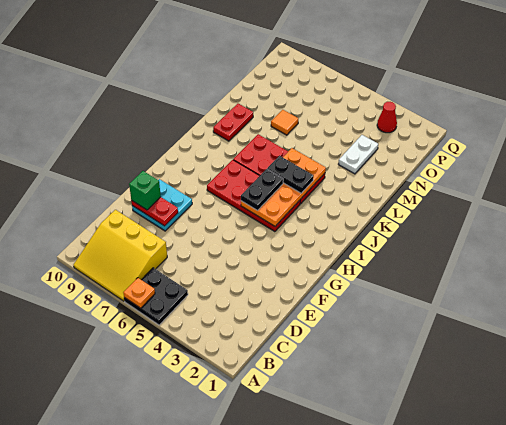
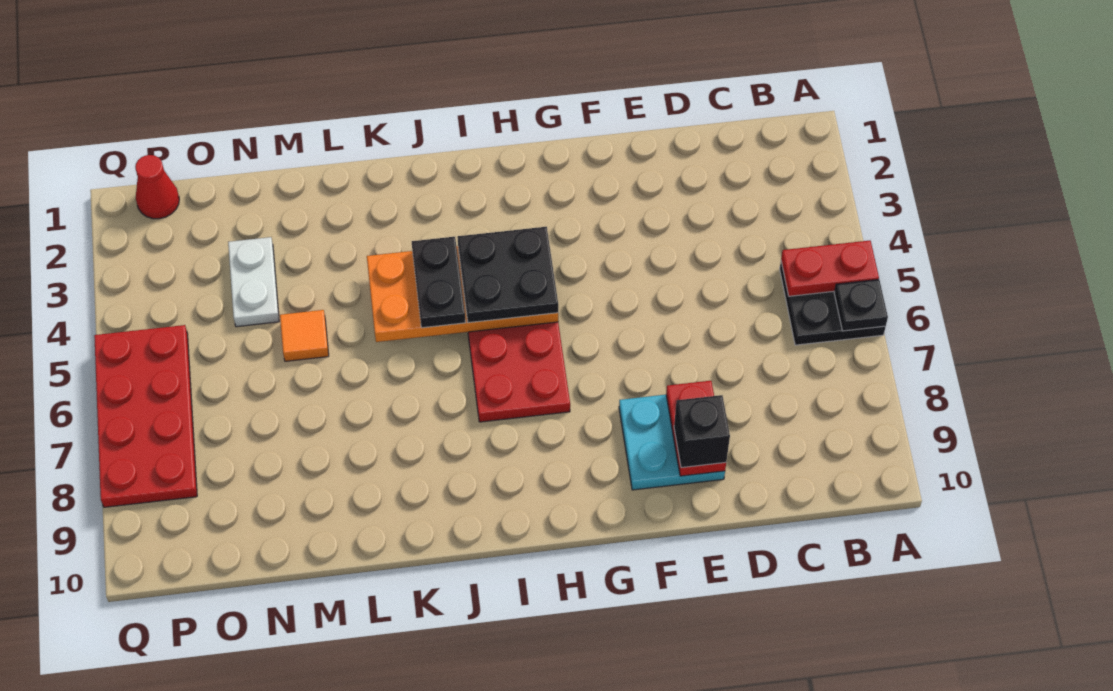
orange 1x1 plate [123,278,155,308] -> black 1x1 plate [834,279,888,331]
yellow 3x3 slope [73,210,167,301] -> none
green 1x1 brick [129,171,161,210] -> black 1x1 brick [674,395,730,468]
black 1x2 plate [241,169,283,211] -> black 2x2 plate [458,227,558,323]
red 2x4 plate [233,134,325,204] -> red 2x4 plate moved to [94,325,197,507]
red 1x2 plate [213,104,253,141] -> red 1x2 plate moved to [781,241,879,296]
white 1x2 plate [338,135,378,174] -> white 1x2 plate turned to [228,237,279,327]
orange 1x1 tile [271,110,298,135] -> orange 1x1 tile moved to [280,310,329,361]
red 1x1 cone [377,102,397,133] -> red 1x1 cone moved to [135,155,179,219]

